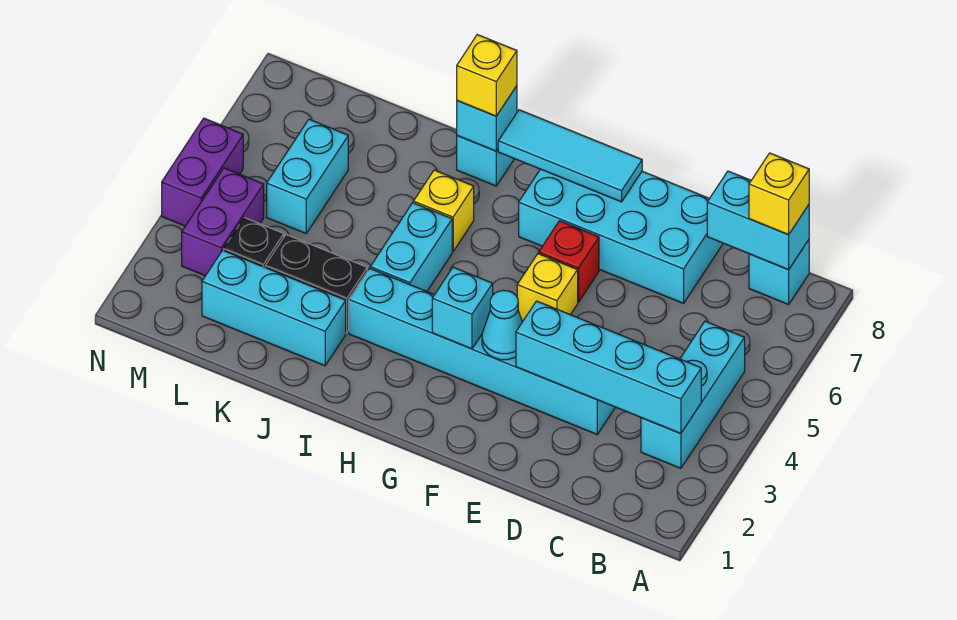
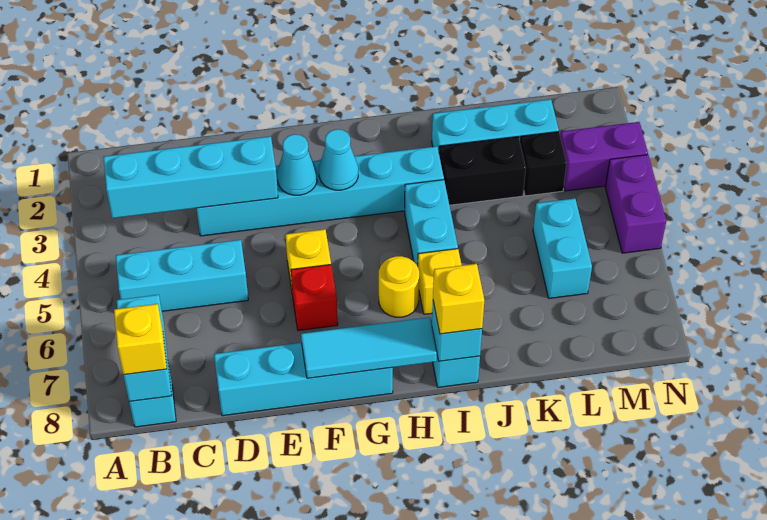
cyan 1x3 brick [641,321,745,468] -> cyan 1x3 brick turned to [116,240,248,311]
cyan 1x2 brick [707,171,809,270] -> cyan 1x2 brick turned to [117,295,172,401]
cyan 2x4 brick [519,169,723,303] -> cyan 1x4 brick [214,343,393,416]
cyan 1x1 brick [432,267,493,349] -> cyan 1x1 cone [319,129,358,190]
none -> yellow 1x1 round brick [379,256,419,317]
purple 1x2 brick [182,168,264,276] -> purple 1x2 brick turned to [560,122,648,191]

